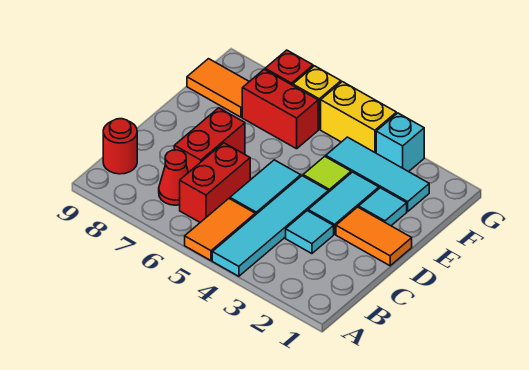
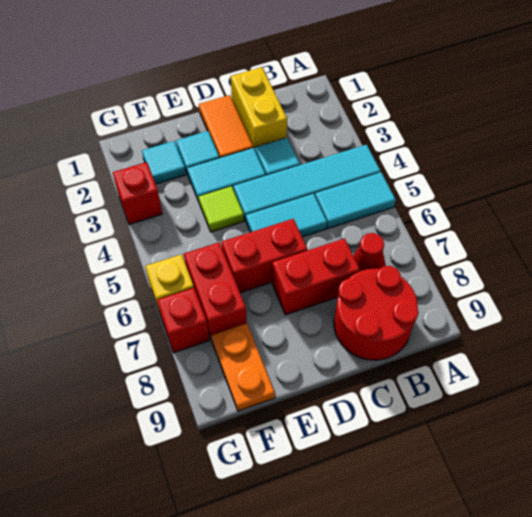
orange 1x2 tile [185,199,255,261] -> cyan 1x2 tile [315,172,396,228]
red 1x2 brick [180,143,250,222] -> red 1x2 brick moved to [222,219,307,293]
red 1x1 round brick [103,119,137,174] -> red 2x2 round brick [334,266,419,360]
cyan 1x3 tile [326,137,429,211] -> cyan 1x1 tile [142,141,186,184]
orange 1x2 tile [187,59,249,117] -> orange 1x2 plate [211,323,275,411]
cyan 1x1 brick [376,113,424,172] -> red 1x1 brick [113,162,162,224]
yellow 1x2 brick [321,82,396,153] -> yellow 1x2 brick moved to [231,67,287,149]

